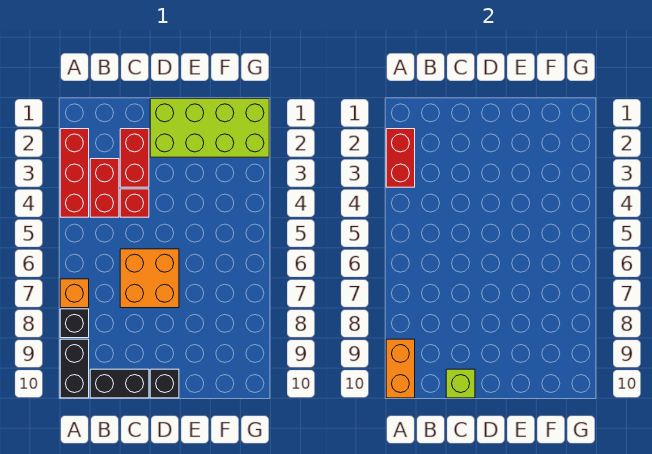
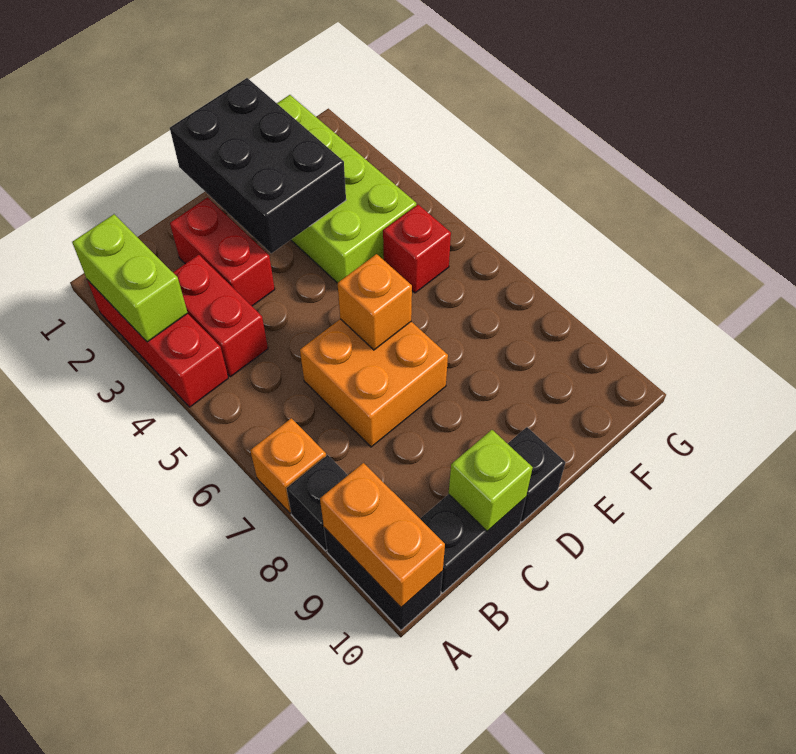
red 1x2 brick [386,129,415,187] -> lime 1x2 brick [72,214,188,342]
red 1x1 brick [120,189,149,217] -> red 1x1 brick moved to [383,205,451,293]
lime 2x4 brick [150,99,269,157] -> lime 2x4 brick turned to [277,95,416,283]
none -> black 2x3 brick [170,78,346,253]
none -> orange 1x1 brick [338,254,412,350]

